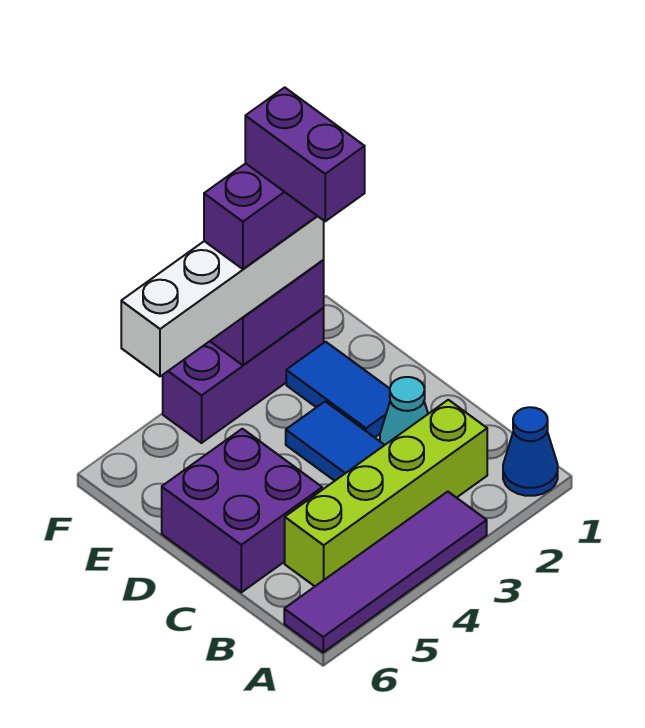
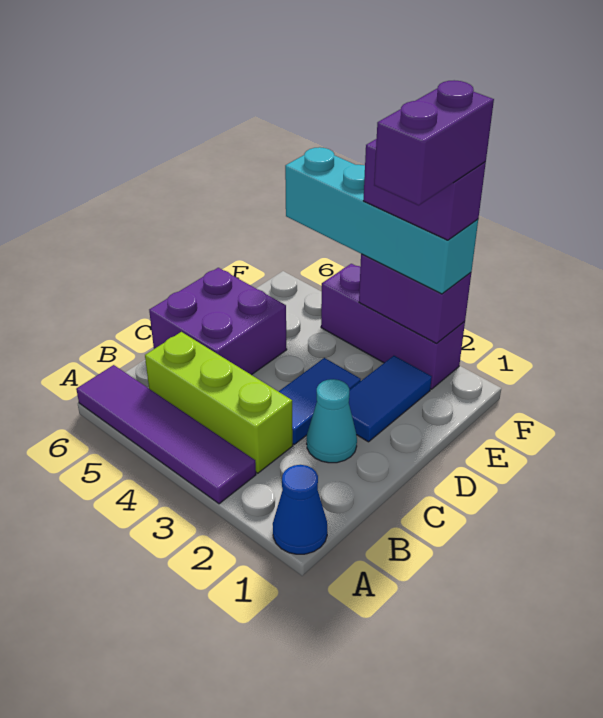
lime 1x4 brick [285,400,487,586] -> lime 1x3 brick [145,332,293,473]
white 1x4 brick [121,216,324,376] -> cyan 1x4 brick [285,147,478,294]

